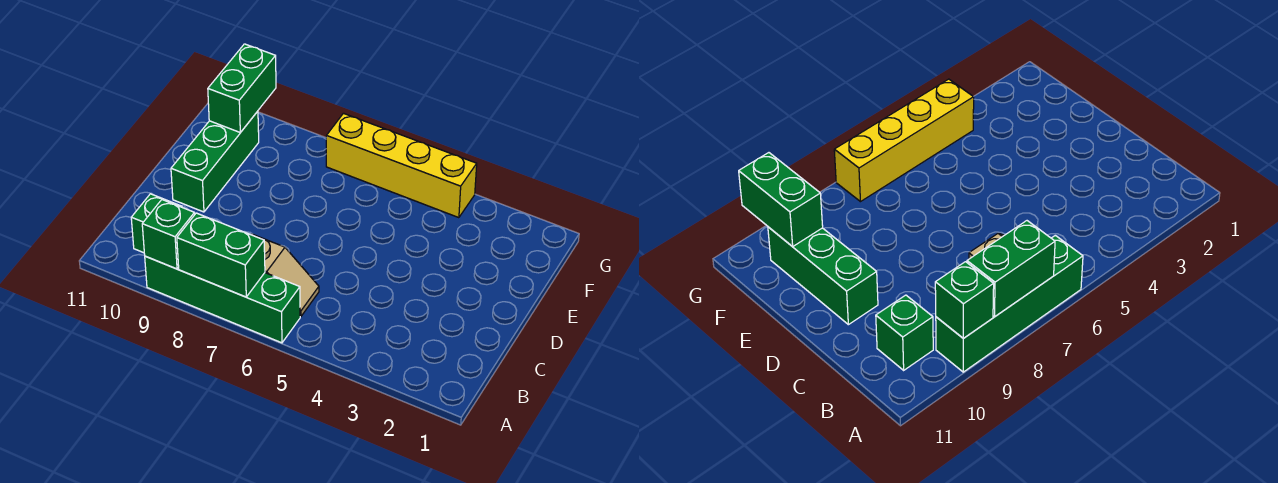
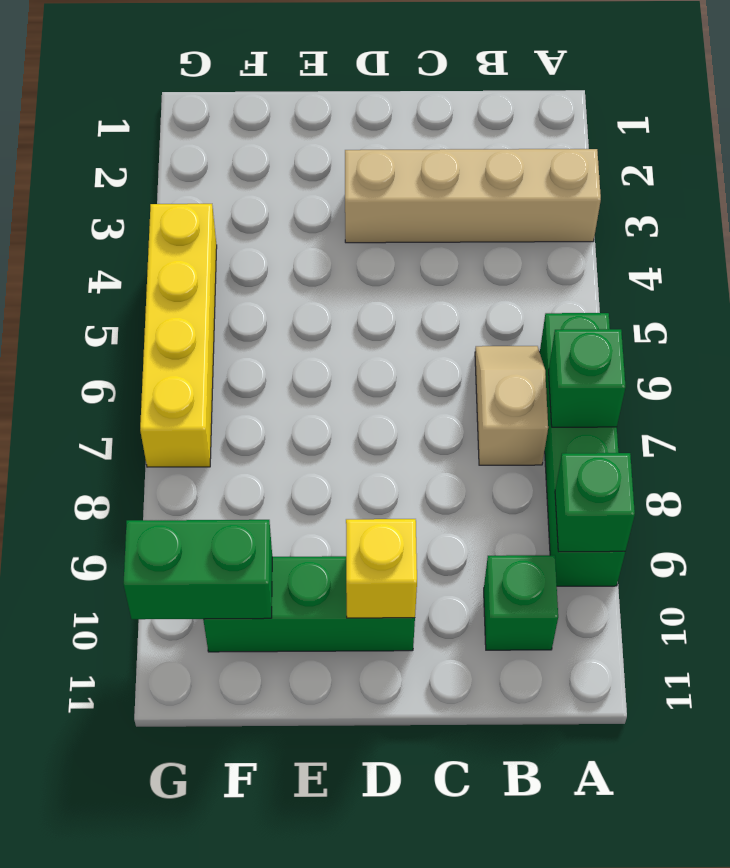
none -> tan 1x4 brick [345,149,601,243]
green 1x2 brick [177,213,265,297] -> green 1x1 brick [549,329,626,427]
none -> yellow 1x1 brick [346,519,417,618]

